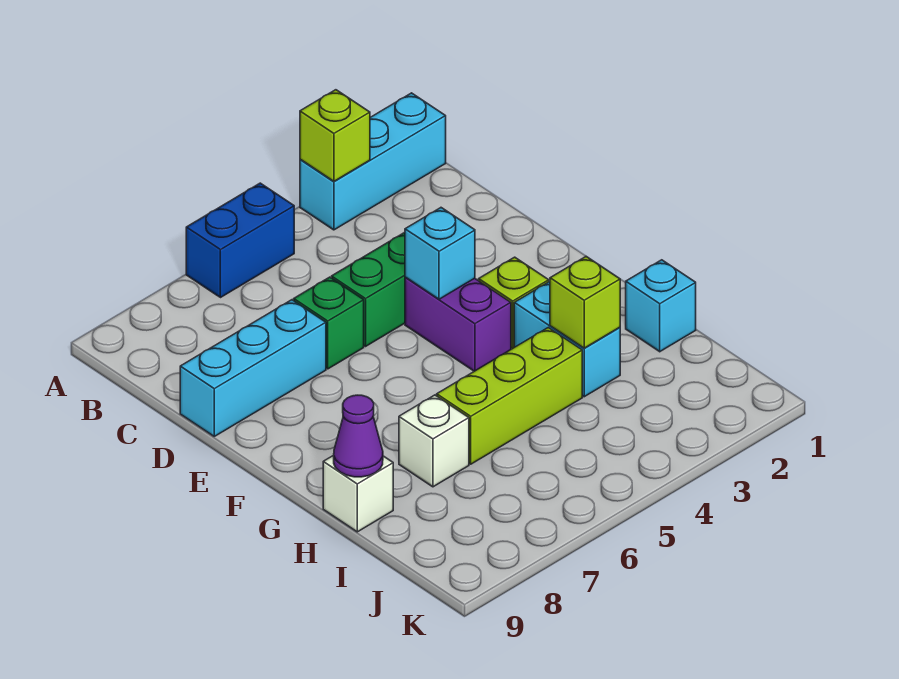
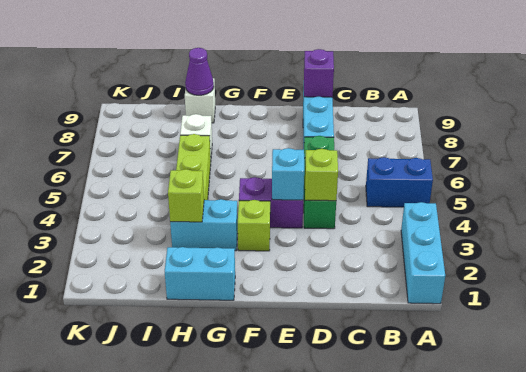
lime 1x1 brick [300,90,370,181] -> lime 1x1 brick moved to [305,149,338,201]
blue 1x2 brick [186,183,294,298] -> blue 1x2 brick turned to [366,157,433,207]
none -> purple 1x1 brick [304,49,334,97]
cyan 1x1 brick [626,260,696,352] -> cyan 1x2 brick [165,247,235,300]

